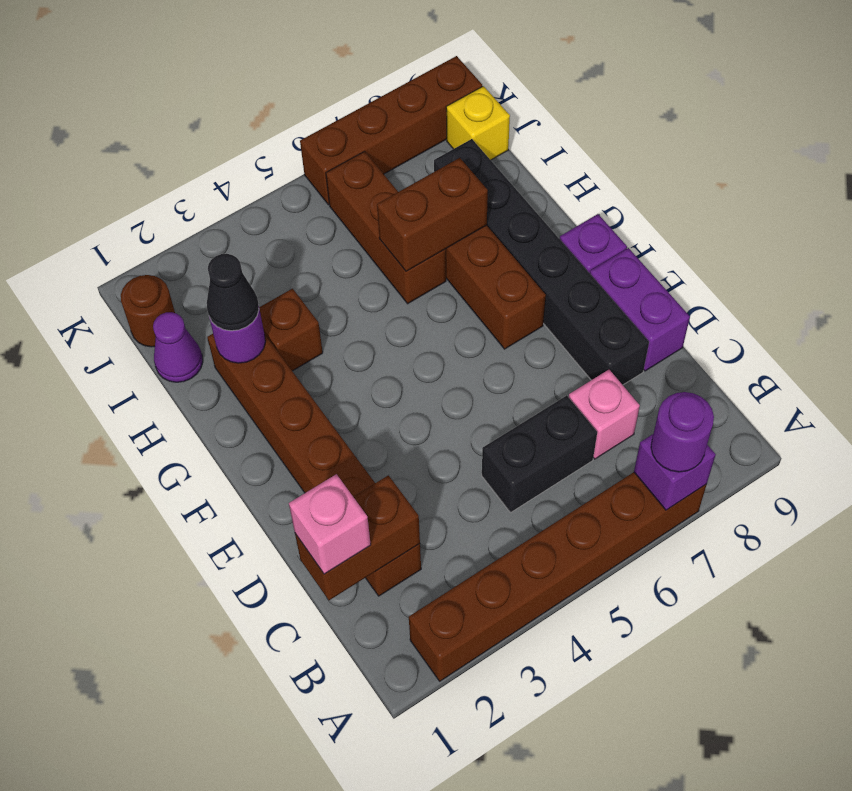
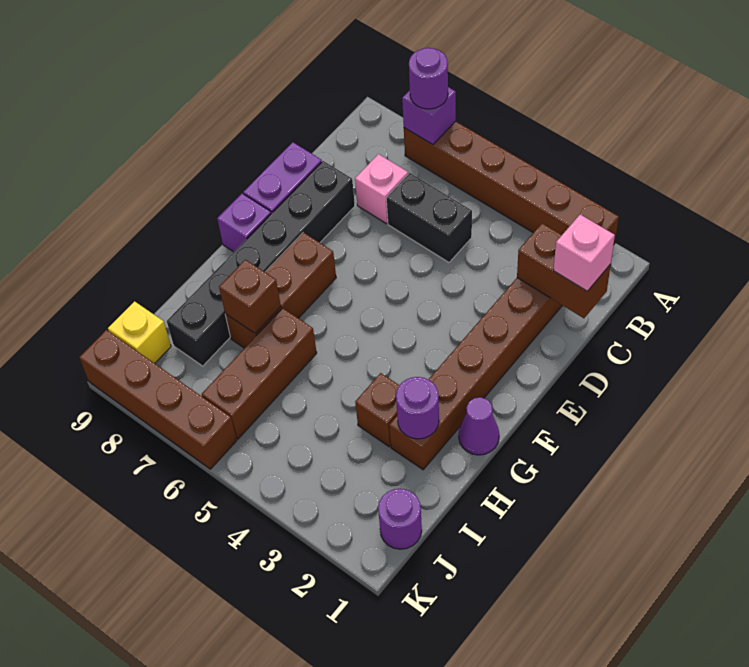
black 1x1 cone [207,254,259,331] -> none
brown 1x2 brick [377,158,488,271] -> brown 1x1 brick [219,260,281,333]
purple 1x1 cone [153,312,203,382] -> purple 1x1 cone moved to [459,397,499,455]
brown 1x1 round brick [121,275,175,347] -> purple 1x1 round brick [378,489,422,549]

